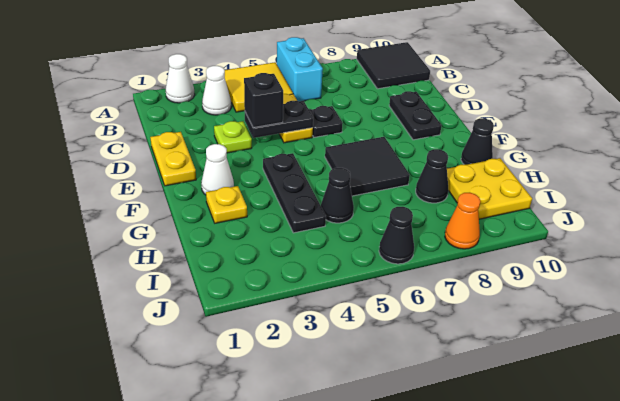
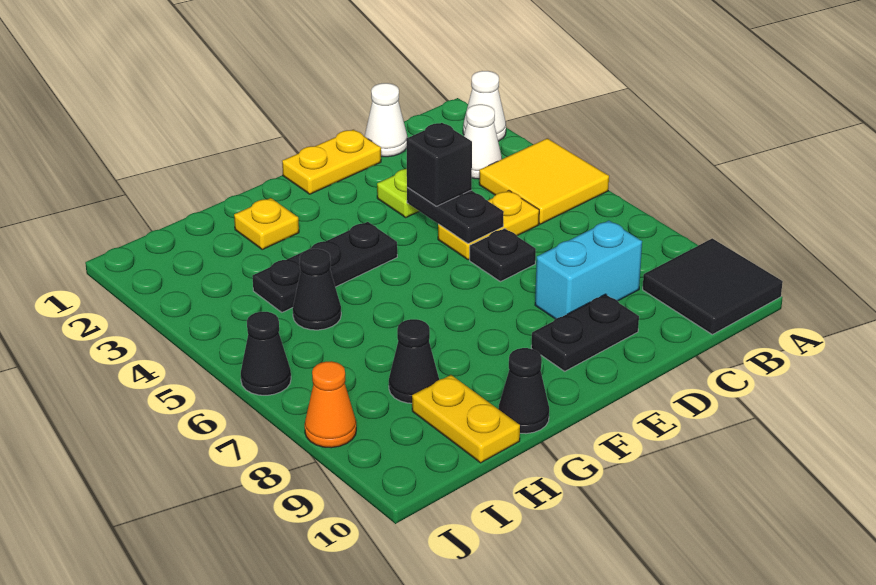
cyan 1x2 brick [277,37,323,101] -> cyan 1x2 brick moved to [535,221,642,319]
white 1x1 cone [201,144,234,195] -> white 1x1 cone moved to [365,83,408,157]
black 2x2 tile [325,137,410,196] -> none
yellow 2x2 plate [447,158,532,219] -> yellow 1x2 plate [412,375,520,463]

